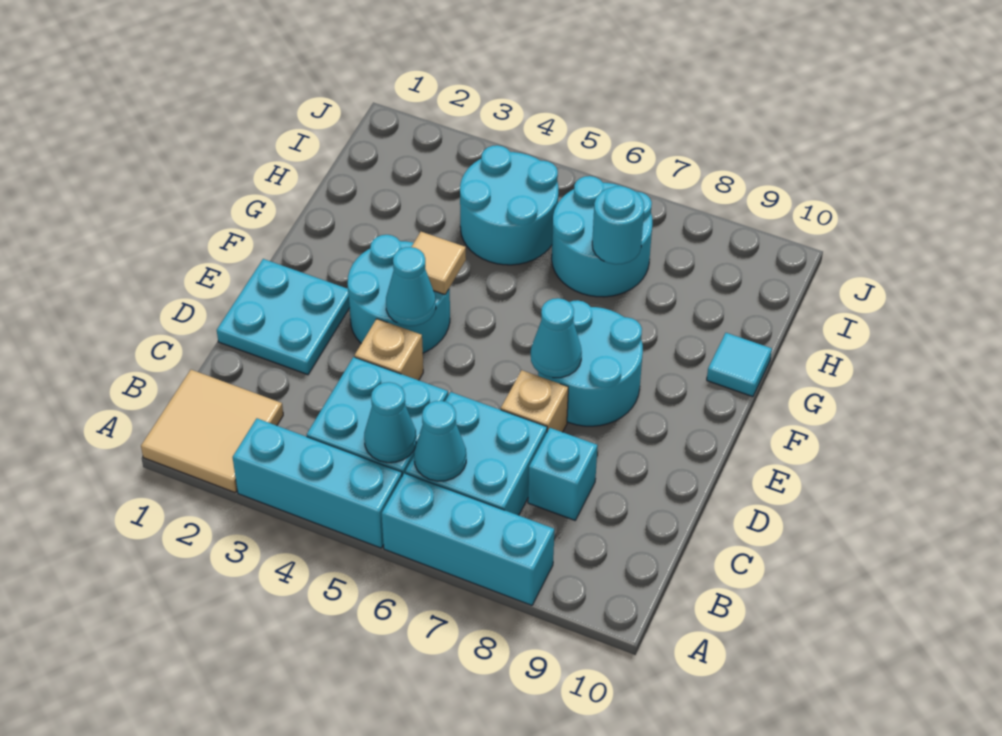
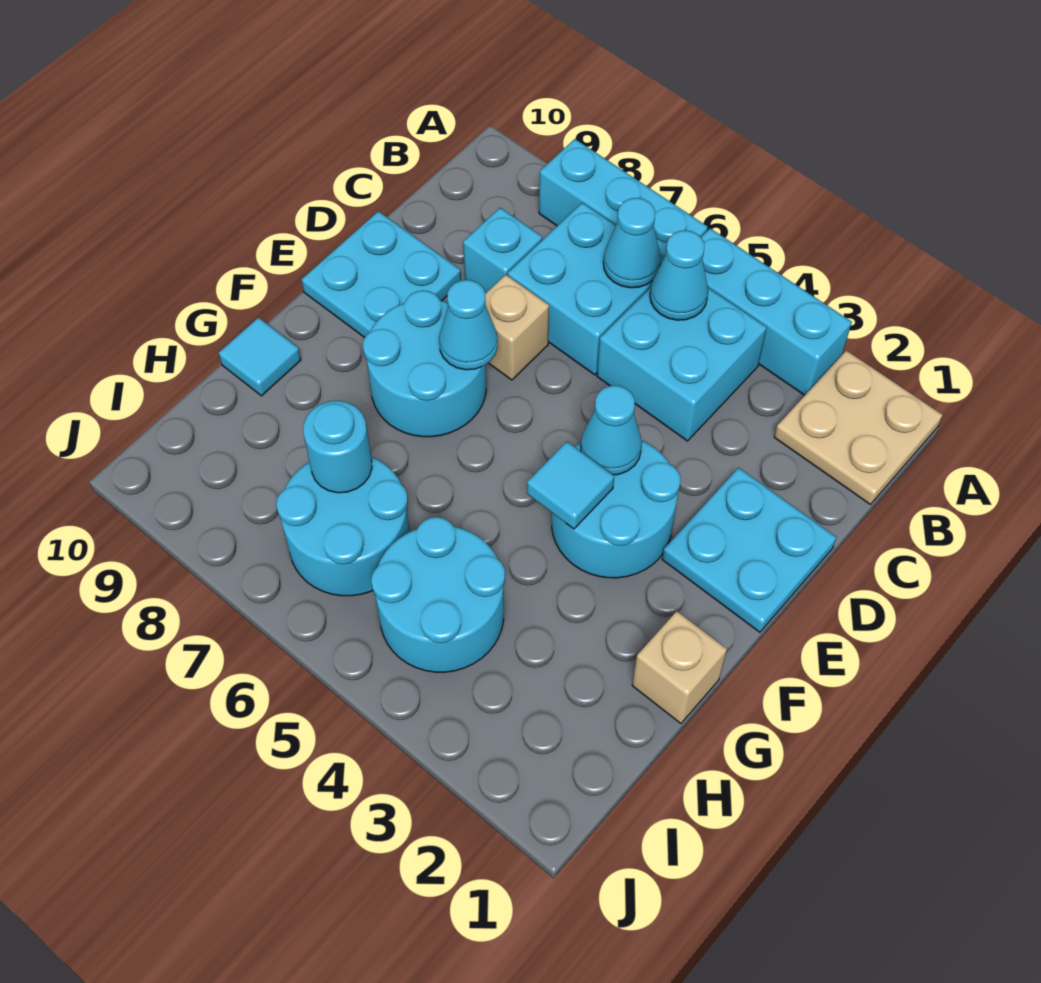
tan 2x2 tile [141,370,283,492] -> tan 2x2 plate [774,350,942,504]
tan 1x1 brick [355,319,423,380] -> tan 1x1 brick moved to [632,611,727,723]
none -> cyan 2x2 plate [301,211,461,338]
tan 1x1 tile [412,232,466,295] -> cyan 1x1 tile [527,442,614,529]

